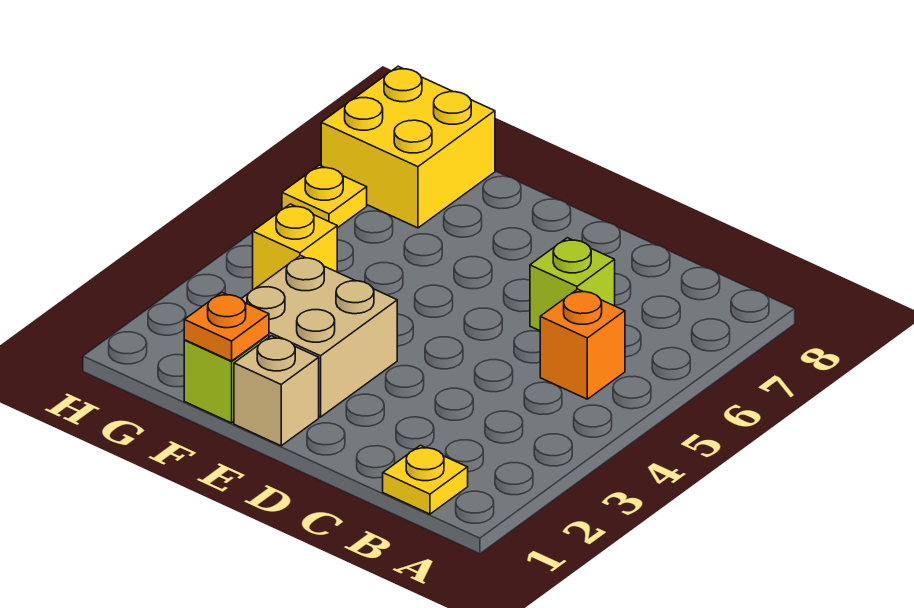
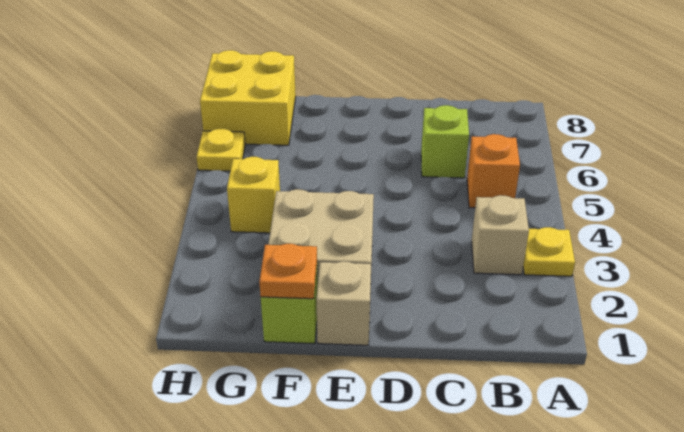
yellow 1x1 plate [383,445,468,514] -> yellow 1x1 plate moved to [523,227,575,276]
none -> tan 1x1 brick [472,195,529,275]

